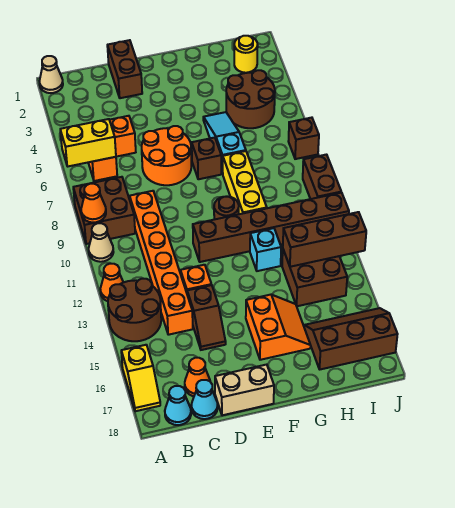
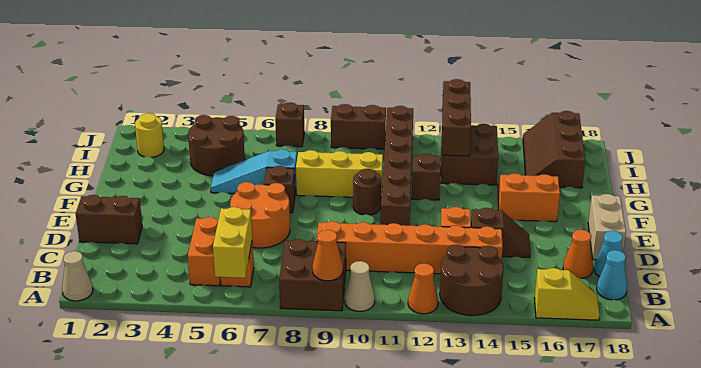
cyan 1x1 brick [250,228,281,271] -> brown 1x1 brick [412,154,441,200]

